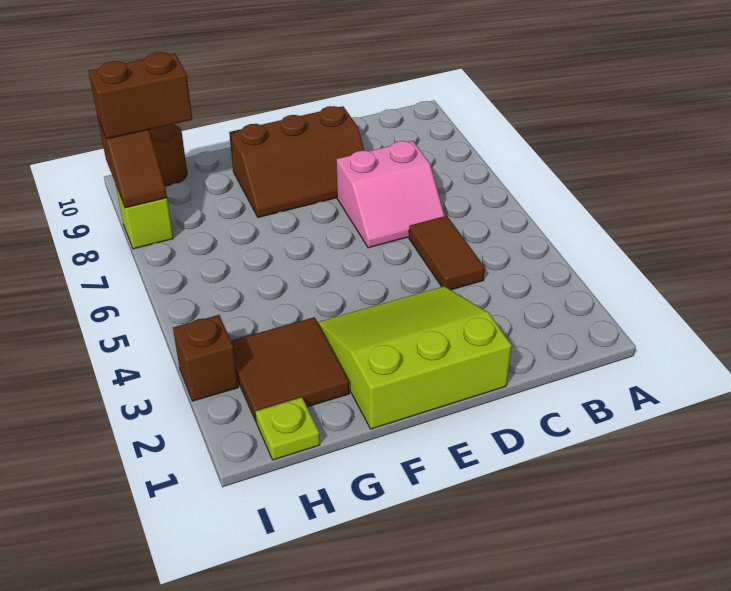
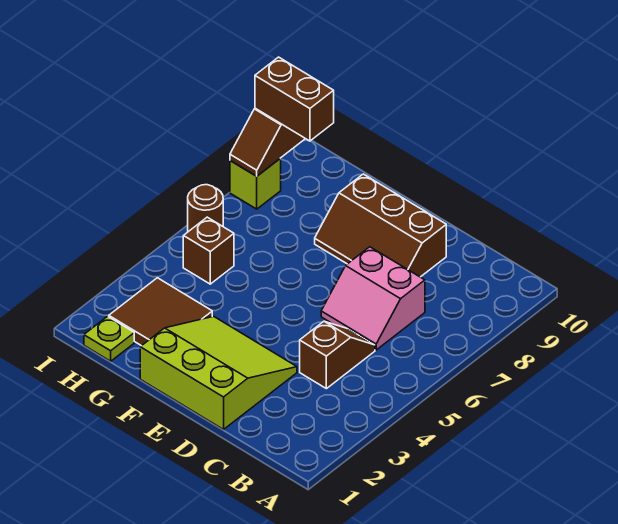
brown 1x2 tile [409,216,485,290] -> brown 1x2 slope [300,321,375,389]
brown 1x1 round brick [149,124,187,186] -> brown 1x1 round brick moved to [188,185,223,232]
brown 1x1 brick [173,315,238,401] -> brown 1x1 brick moved to [183,217,234,284]

